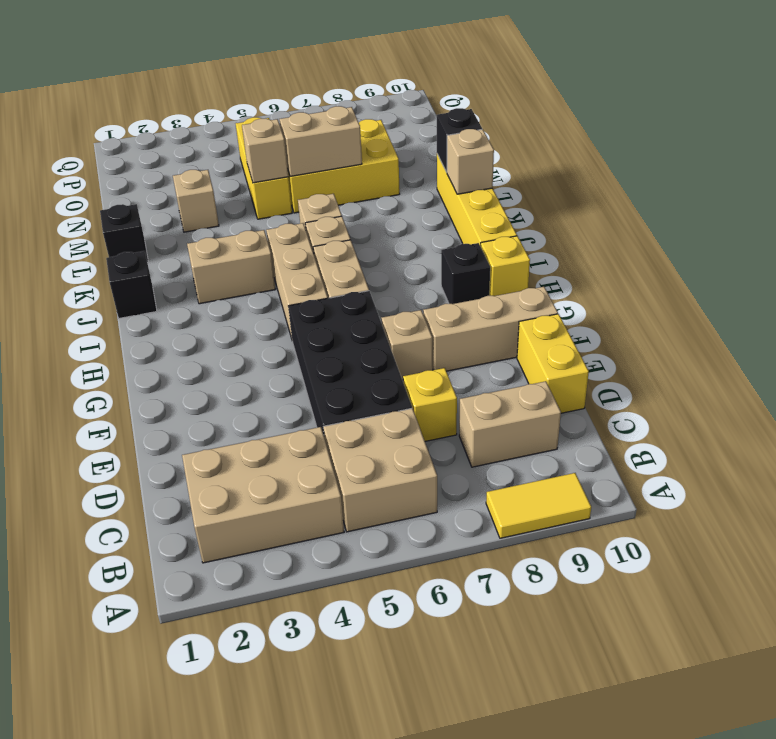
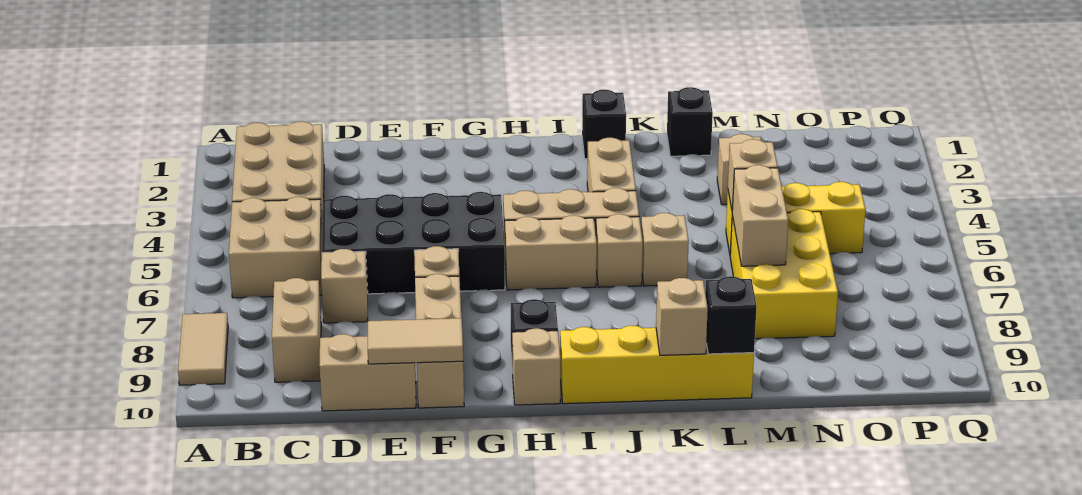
yellow 1x2 tile [486,473,591,538] -> tan 1x2 tile [178,313,228,385]
yellow 1x1 brick [403,368,457,441] -> tan 1x1 brick [321,249,368,323]
yellow 1x2 brick [517,314,589,413] -> tan 1x2 brick [319,334,416,411]
none -> tan 1x2 tile [368,318,463,364]
yellow 1x1 brick [480,236,530,296] -> tan 1x1 brick [512,328,560,405]

